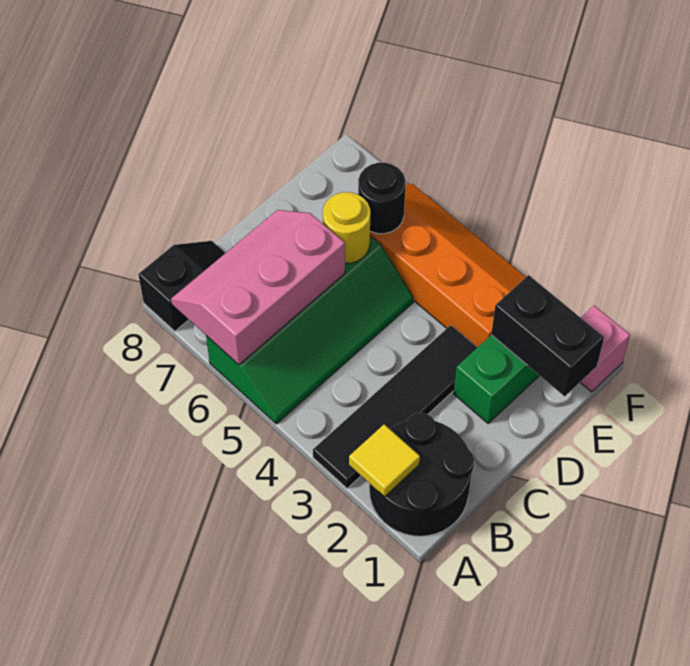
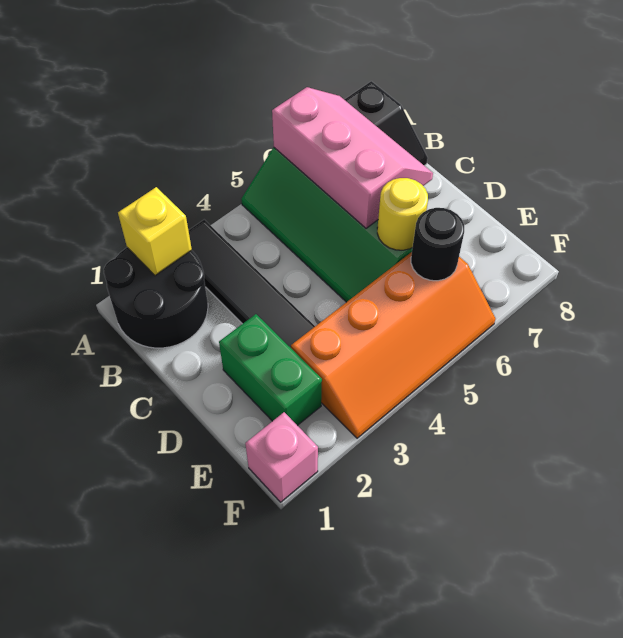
yellow 1x1 tile [349,424,420,497] -> yellow 1x1 brick [118,187,192,276]
black 1x2 brick [491,275,604,397] -> none

